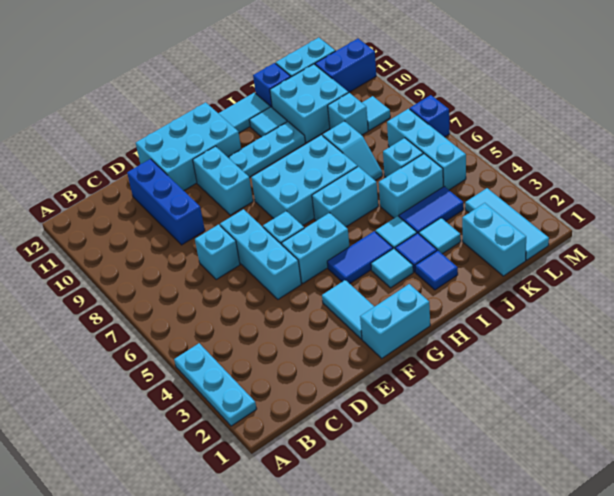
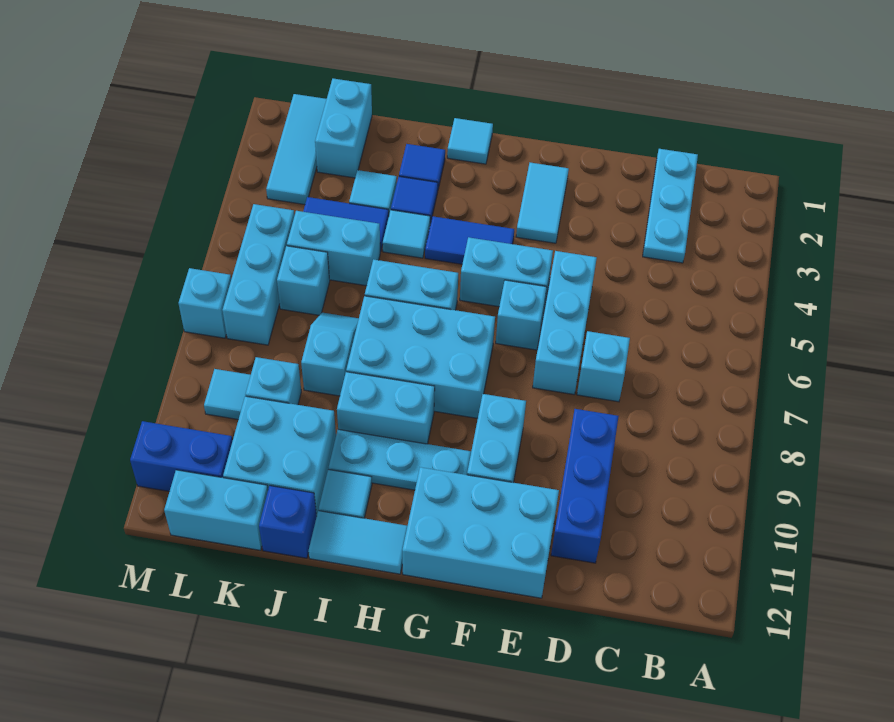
cyan 1x3 plate [174,343,257,426] -> cyan 1x3 plate moved to [643,149,698,263]
cyan 1x2 brick [360,284,430,358] -> cyan 1x2 brick moved to [337,372,435,444]
cyan 1x1 tile [371,249,413,288] -> cyan 1x1 tile moved to [447,118,493,164]
blue 1x1 brick [410,95,450,137] -> cyan 1x1 brick [178,268,231,338]

